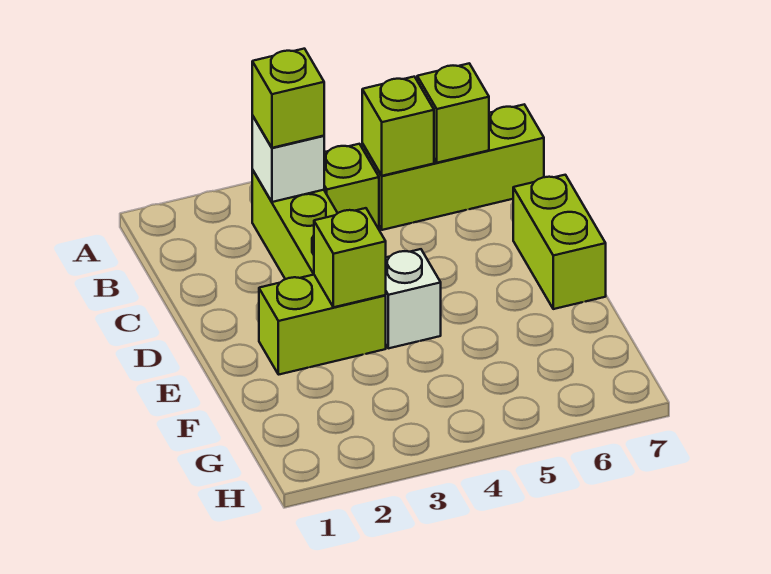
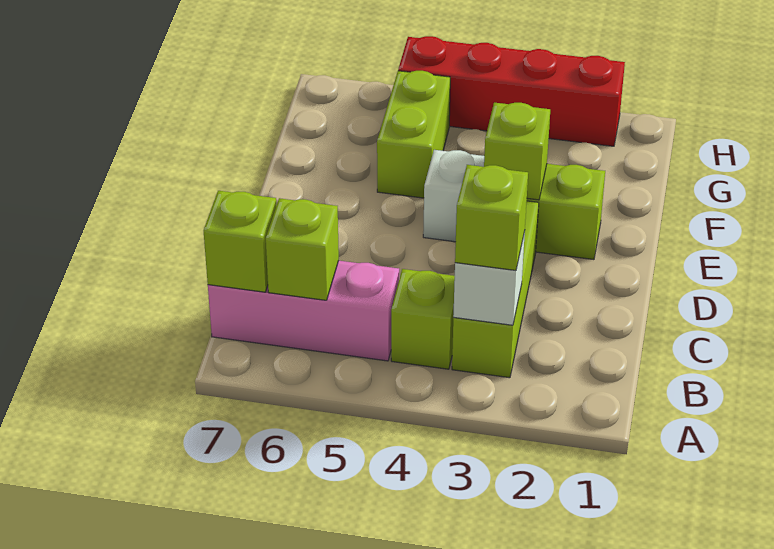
lime 1x3 brick [362,105,544,230] -> pink 1x3 brick [208,261,399,361]
lime 1x1 brick [362,77,434,176] -> lime 1x1 brick moved to [203,191,276,292]
lime 1x2 brick [513,175,606,309] -> lime 1x2 brick moved to [377,71,450,198]
none -> red 1x4 brick [398,36,625,146]

